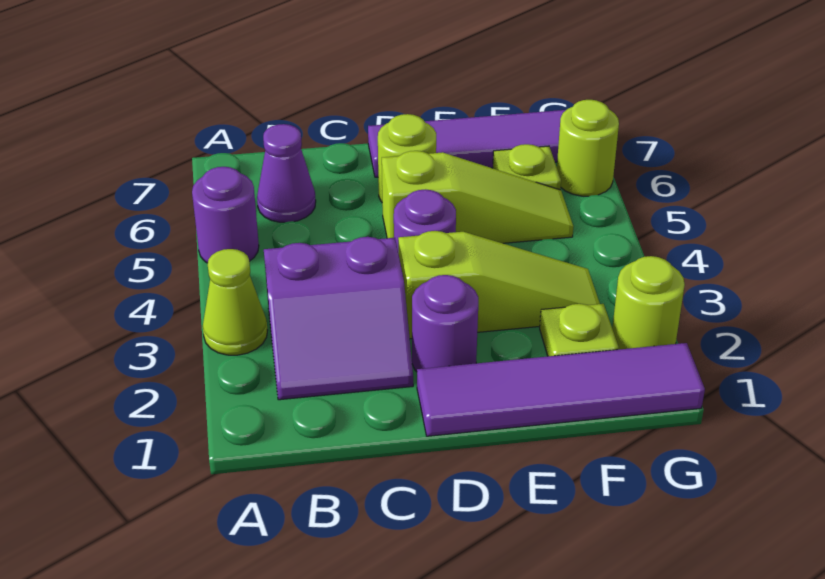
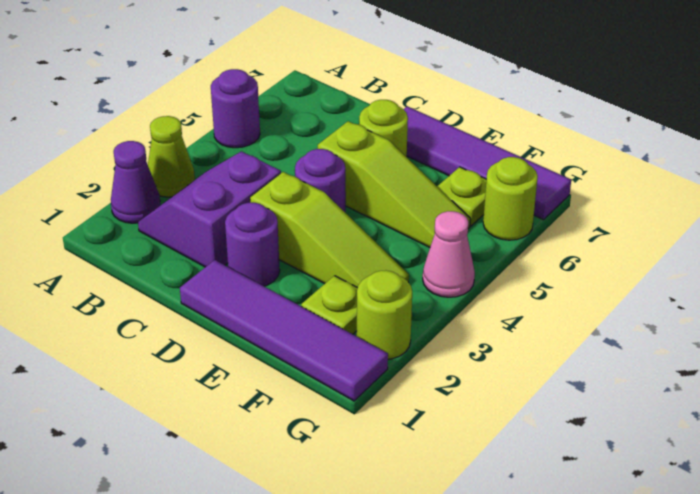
purple 2x2 slope [264,237,413,400] -> purple 2x2 slope turned to [138,151,281,267]
purple 1x1 cone [257,124,316,222] -> purple 1x1 cone moved to [111,141,160,223]
none -> pink 1x1 cone [423,211,475,297]

